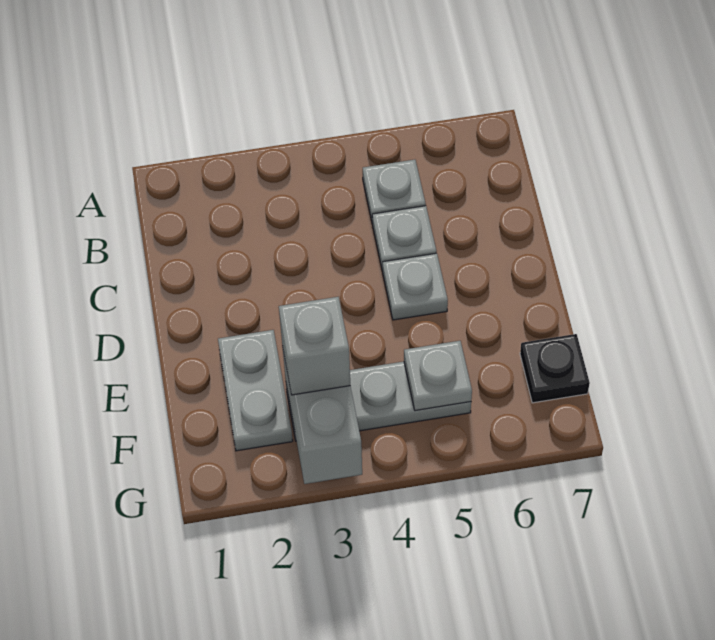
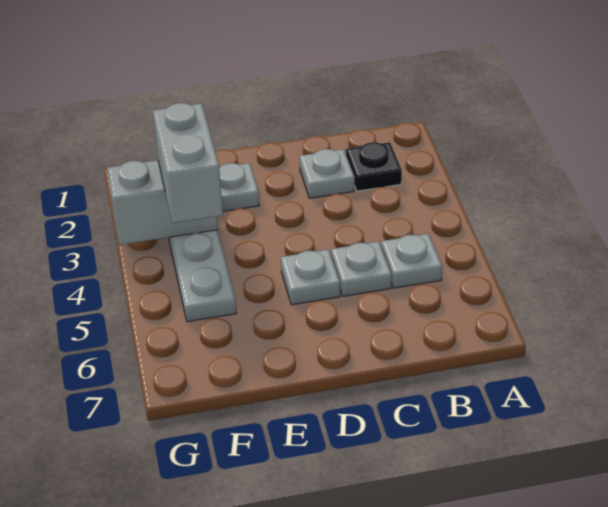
grey 1x1 brick [279,297,350,395] -> grey 1x2 brick [153,103,223,223]
grey 1x1 plate [404,341,472,411] -> grey 1x1 plate moved to [299,149,355,198]
black 1x1 plate [520,334,590,403] -> black 1x1 plate moved to [346,142,402,191]

